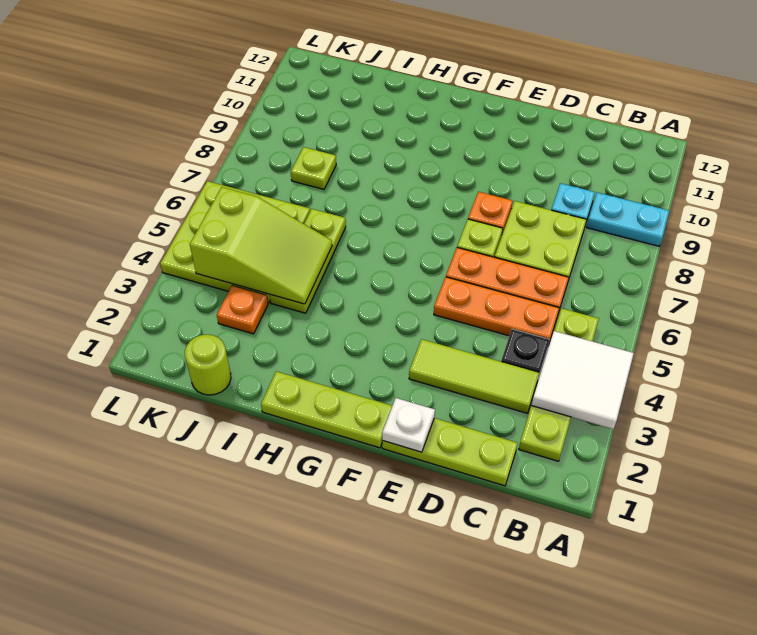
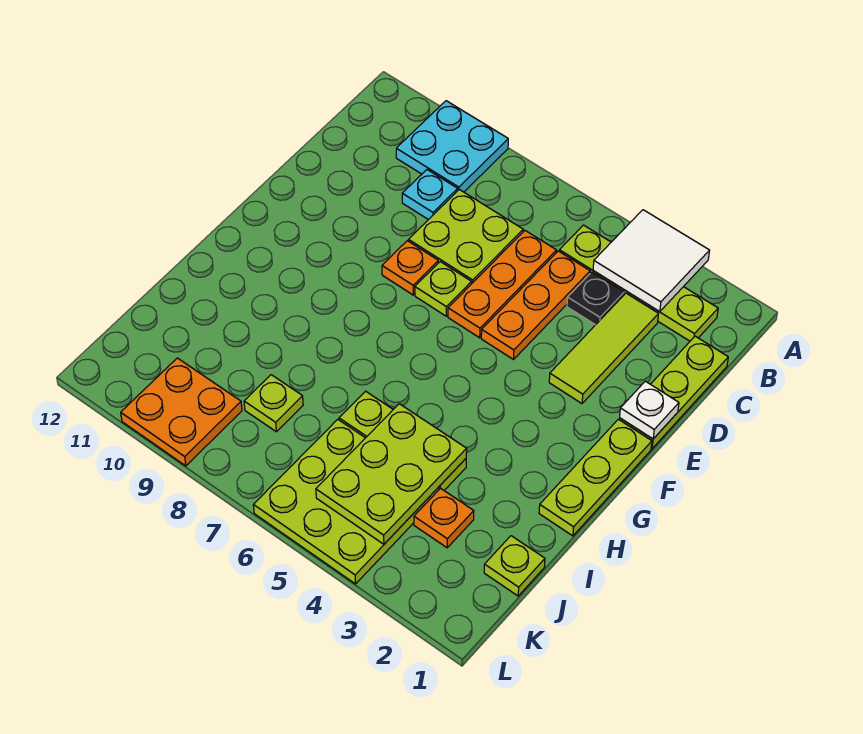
cyan 1x2 plate [587,193,669,246] -> cyan 2x2 plate [396,101,508,192]
lime 2x3 slope [190,187,332,304] -> lime 2x3 plate [316,404,467,544]
lime 1x1 round brick [185,334,231,395] -> lime 1x1 plate [484,536,545,596]
none -> orange 2x2 plate [121,358,242,466]

